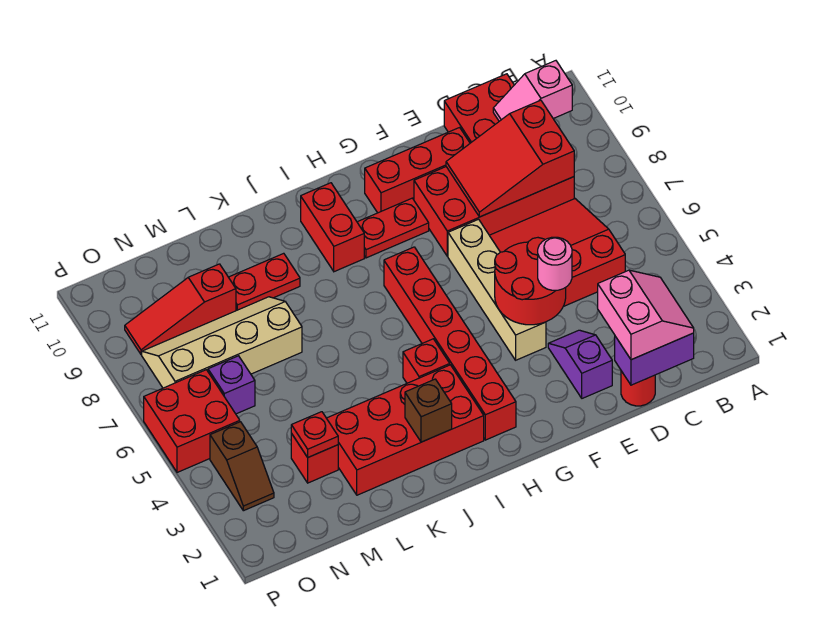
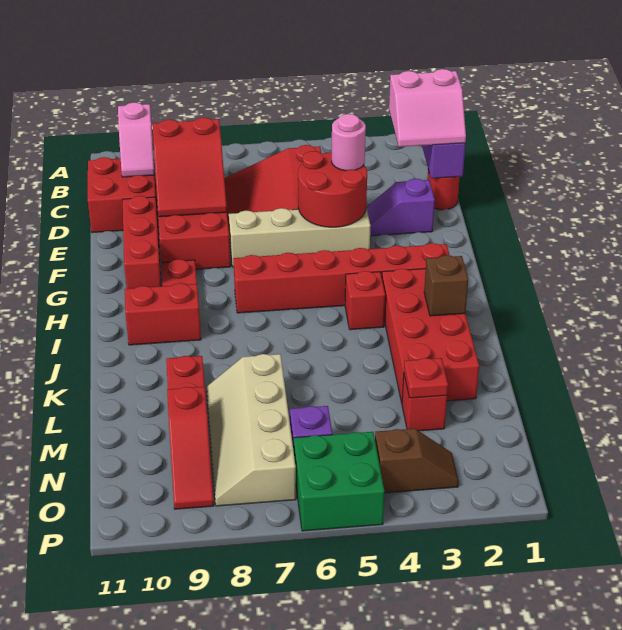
pink 2x2 slope [598,270,694,360] -> pink 2x2 slope turned to [389,69,466,147]
red 2x2 brick [144,370,240,472] -> green 2x2 brick [294,432,384,531]

